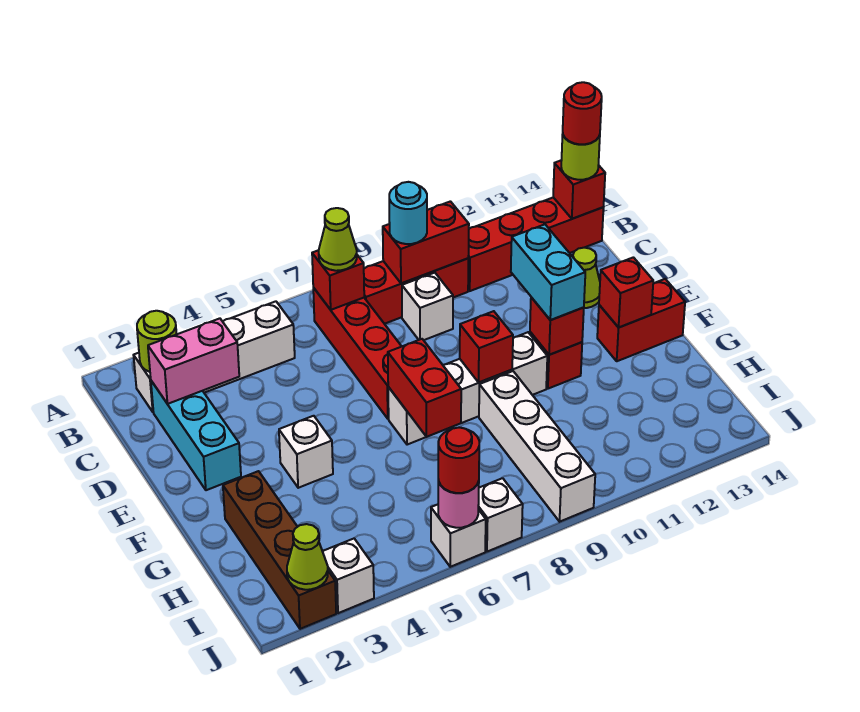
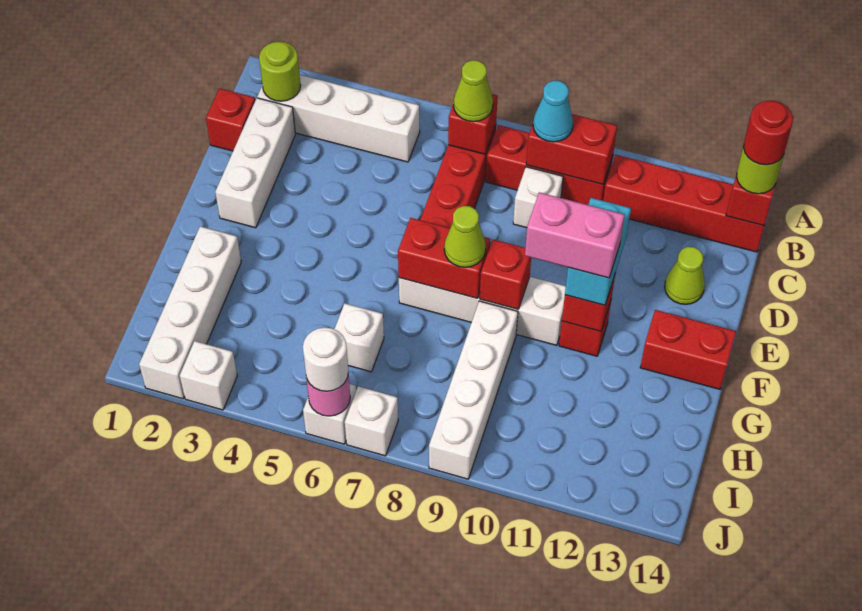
cyan 1x1 round brick [389,182,427,244] -> cyan 1x1 cone [533,81,573,142]
cyan 1x3 brick [151,381,241,490] -> white 1x3 brick [215,98,295,228]
pink 1x2 brick [148,318,239,404] -> pink 1x2 brick moved to [525,193,625,278]
white 1x1 brick [279,416,333,488] -> white 1x1 brick moved to [334,303,384,372]
red 1x2 brick [388,339,461,437] -> red 1x2 brick turned to [398,218,490,298]
red 1x1 brick [599,257,653,327] -> red 1x1 brick moved to [206,88,255,151]
brown 1x4 brick [223,471,336,629] -> white 1x4 brick [139,226,241,399]
lime 1x1 cone [287,524,328,590] -> lime 1x1 cone moved to [444,206,486,267]
red 1x1 round brick [438,427,479,493] -> white 1x1 round brick [303,328,348,391]

